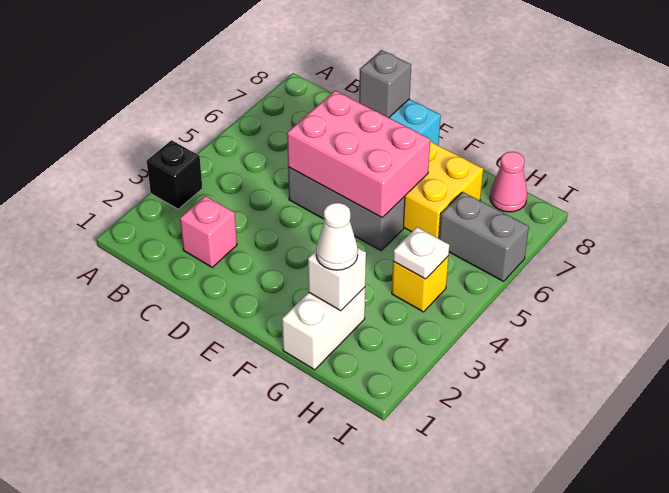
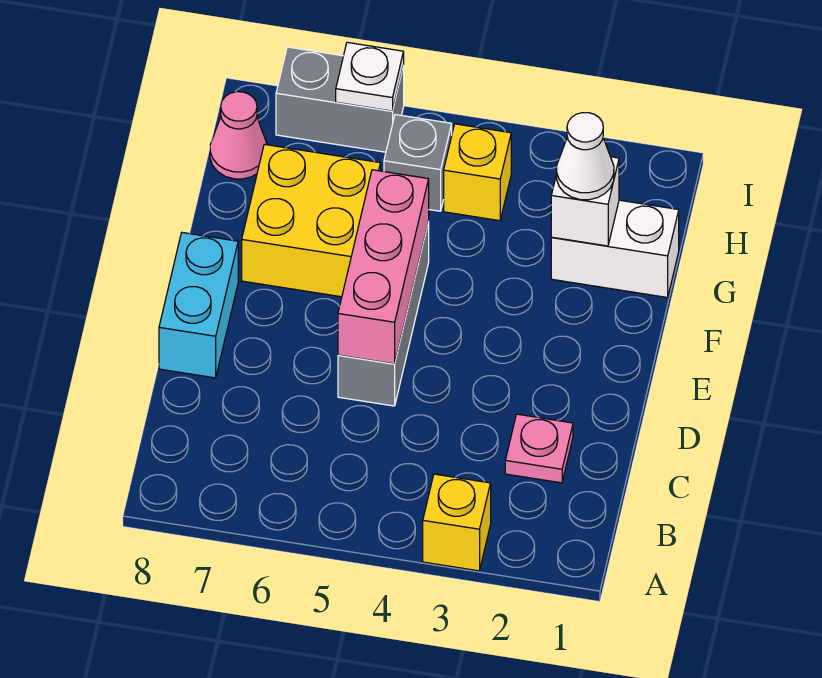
black 1x1 brick [147,140,202,209] -> yellow 1x1 brick [423,474,491,571]
pink 1x1 brick [180,196,237,267] -> pink 1x1 plate [505,414,573,483]
pink 2x3 brick [287,91,430,218] -> pink 1x3 brick [338,170,429,364]
grey 1x1 brick [359,50,411,118] -> grey 1x1 brick moved to [384,115,452,211]
white 1x1 plate [393,227,449,279] -> white 1x1 plate moved to [336,42,404,111]
grey 1x2 brick [439,192,529,281] -> grey 1x2 brick turned to [276,47,404,152]

